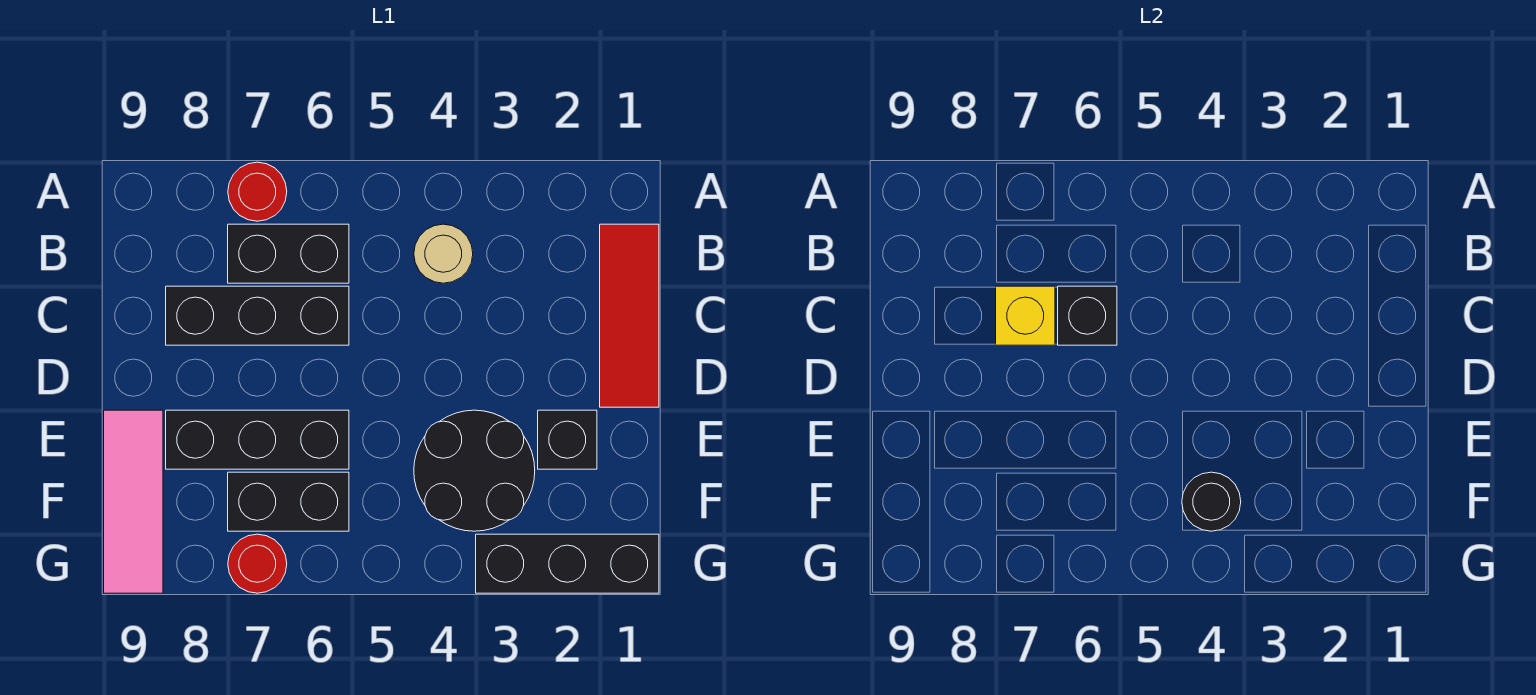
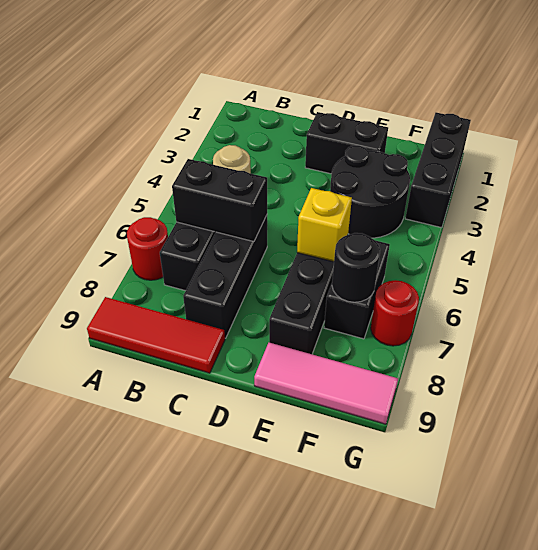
red 1x3 tile [600,224,659,407] -> red 1x3 tile moved to [87,297,225,373]
black 1x1 brick [1058,286,1117,345] -> black 1x2 brick [172,159,267,242]
yellow 1x1 brick [996,286,1055,345] -> yellow 1x1 brick moved to [297,188,352,262]
black 1x1 brick [538,410,597,469] -> black 1x2 brick [305,112,388,174]
black 1x1 round brick [1182,472,1241,531] -> black 1x1 round brick moved to [332,233,380,302]

